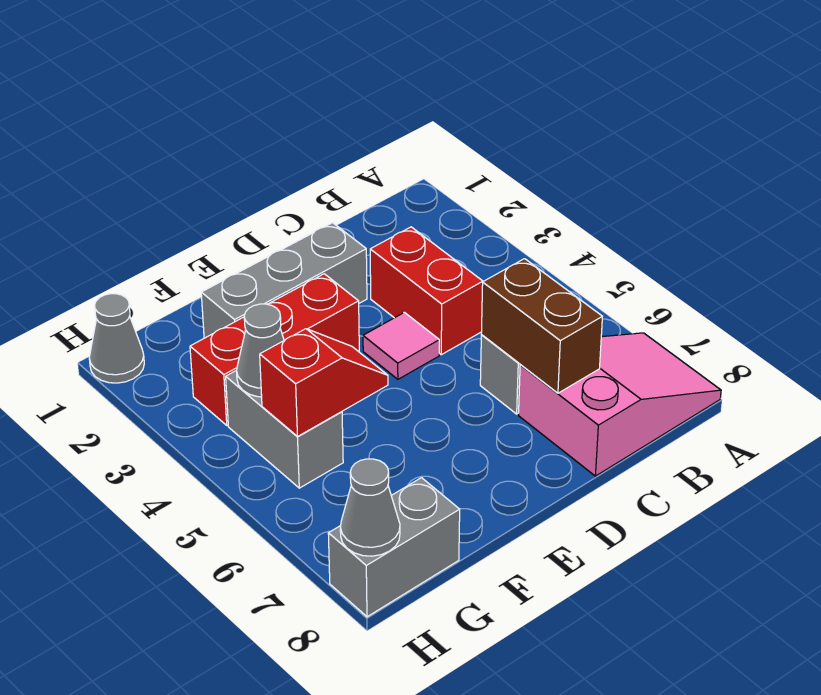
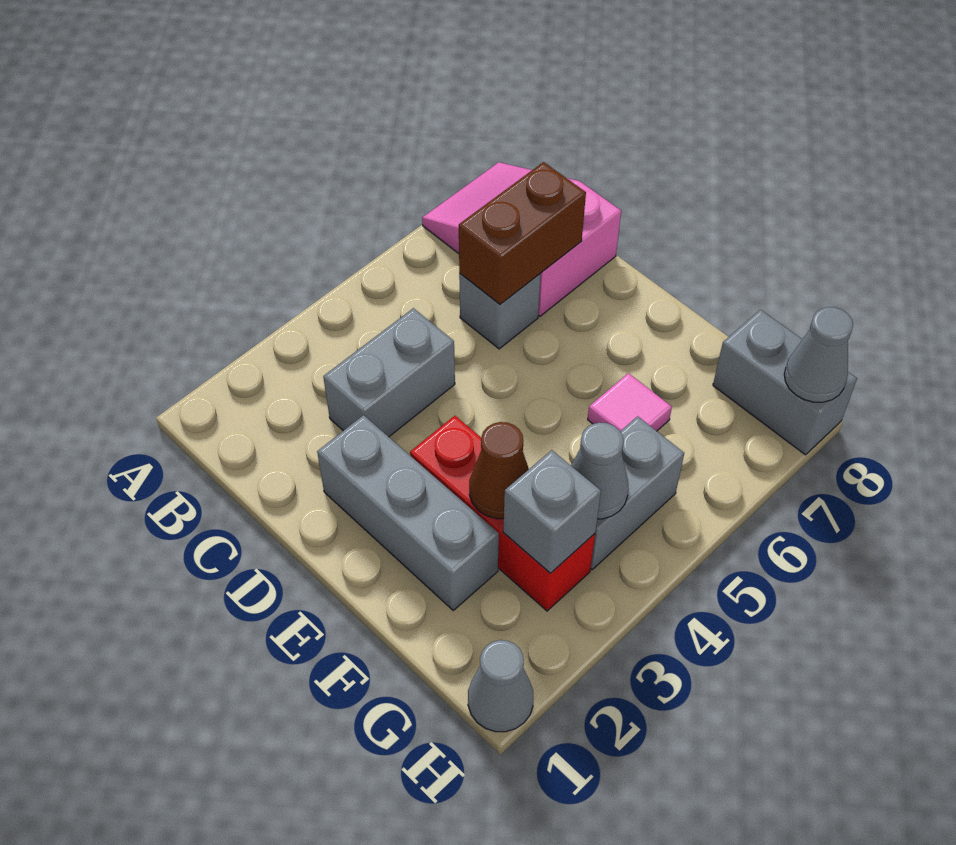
red 1x2 brick [370,227,483,355] -> grey 1x2 brick [323,308,455,437]
pink 1x1 tile [363,312,439,379] -> pink 1x1 tile moved to [588,373,672,431]
none -> brown 1x1 cone [469,422,529,519]
red 1x2 slope [260,329,388,436] -> none
none -> grey 1x1 brick [503,450,601,573]

